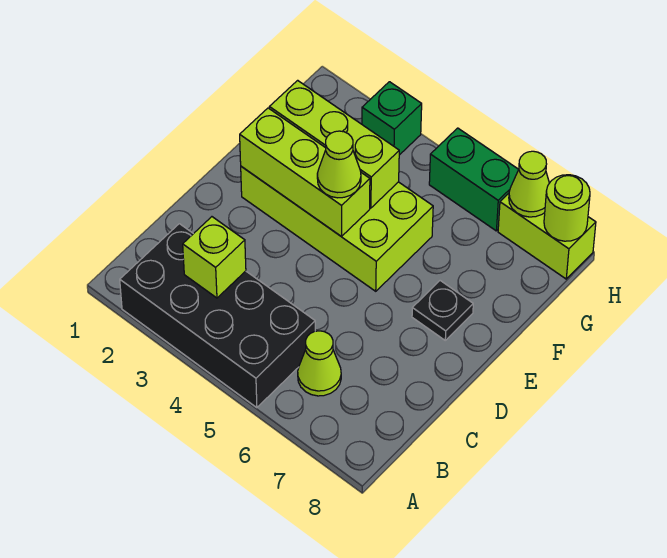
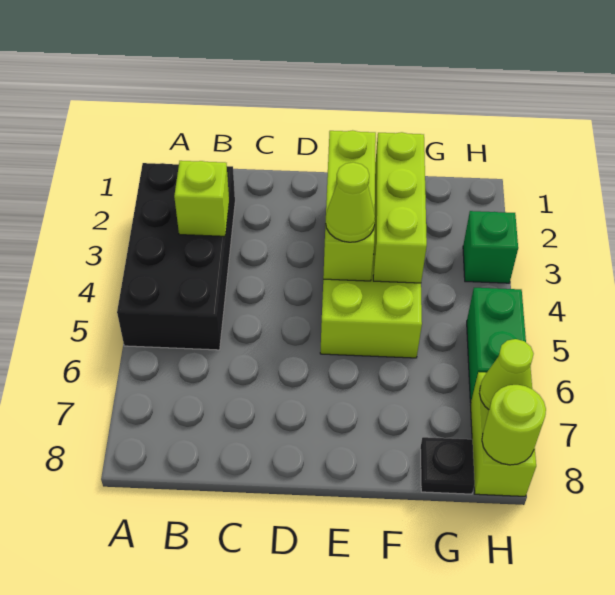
lime 1x1 cone [298,331,341,396] -> none
black 1x1 plate [412,281,473,340] -> black 1x1 plate moved to [421,437,475,494]

